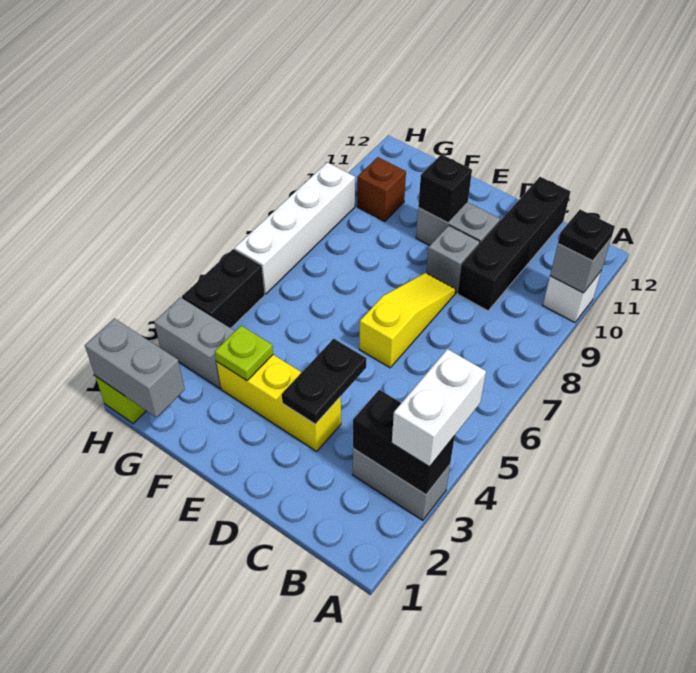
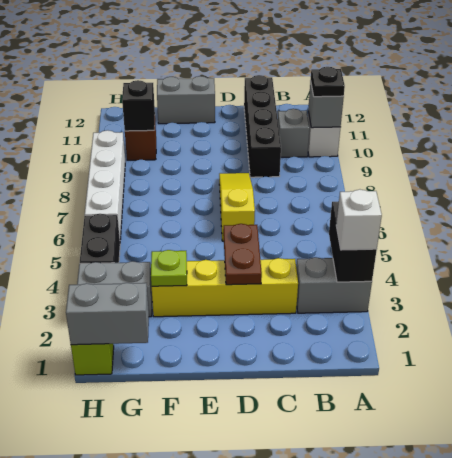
black 1x2 brick [353,390,455,495] -> black 1x2 brick turned to [329,201,377,282]
white 1x2 brick [392,349,486,467] -> white 1x1 brick [336,189,382,250]
yellow 1x3 brick [217,355,341,451] -> yellow 1x4 brick [152,258,298,317]
black 1x2 plate [282,339,367,424] -> brown 1x2 plate [223,224,262,285]
grey 1x1 brick [426,226,480,293] -> grey 1x1 brick moved to [278,109,310,157]
grey 1x2 brick [416,203,500,245] -> grey 1x2 brick moved to [157,76,215,124]
black 1x1 brick [418,154,472,223] -> black 1x1 brick moved to [122,80,155,131]

